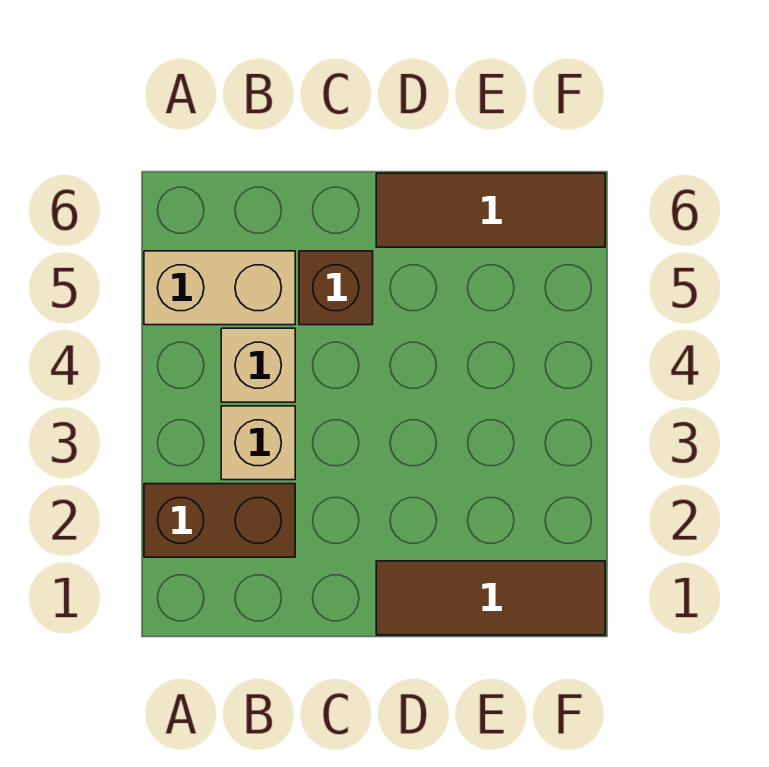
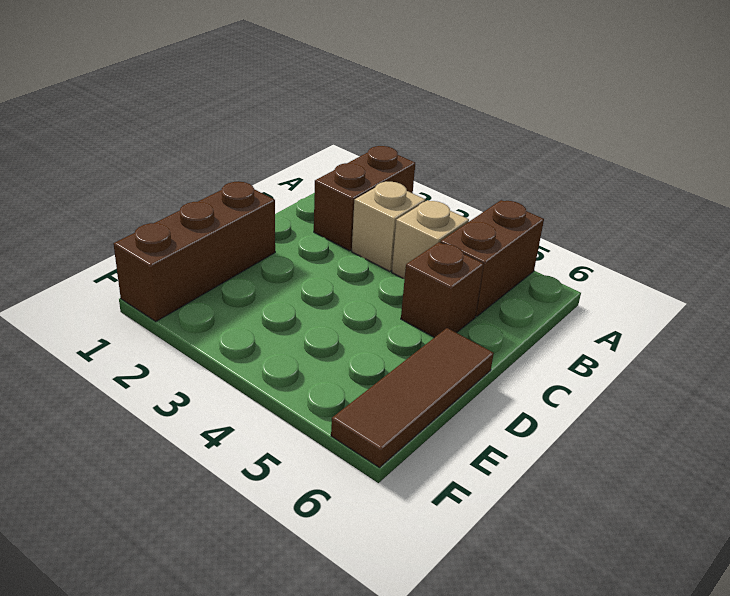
tan 1x2 brick [144,251,295,325] -> brown 1x2 brick [440,200,544,316]
brown 1x3 tile [376,561,605,635] -> brown 1x3 brick [114,182,275,322]

